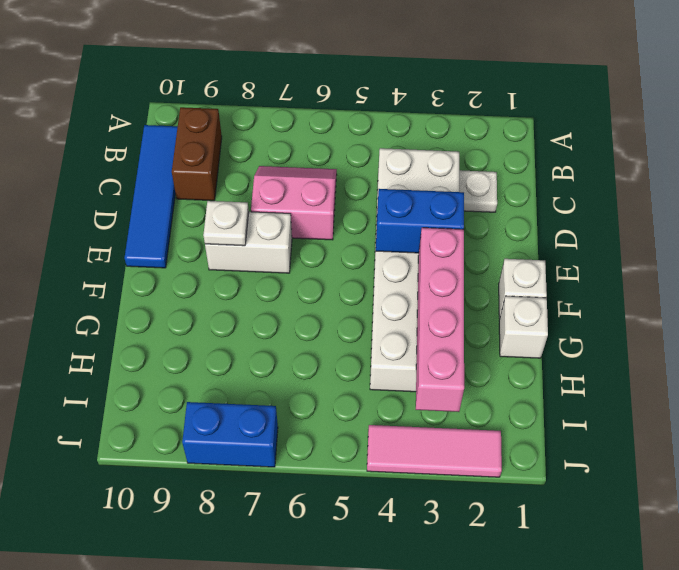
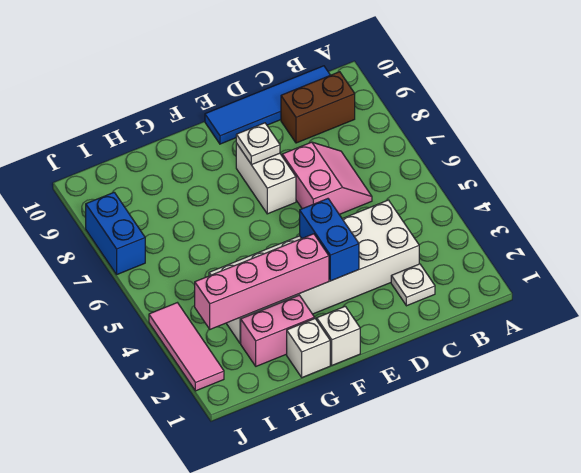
none -> pink 1x2 brick [241,295,315,366]

